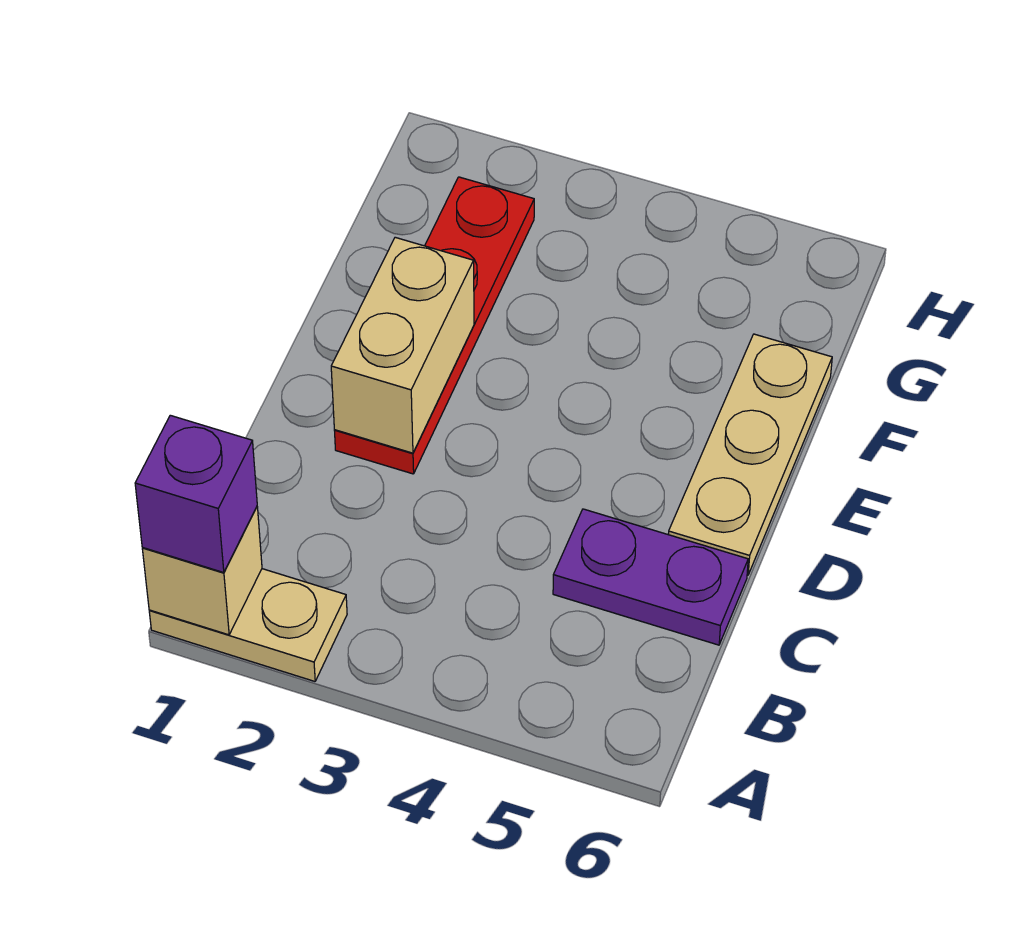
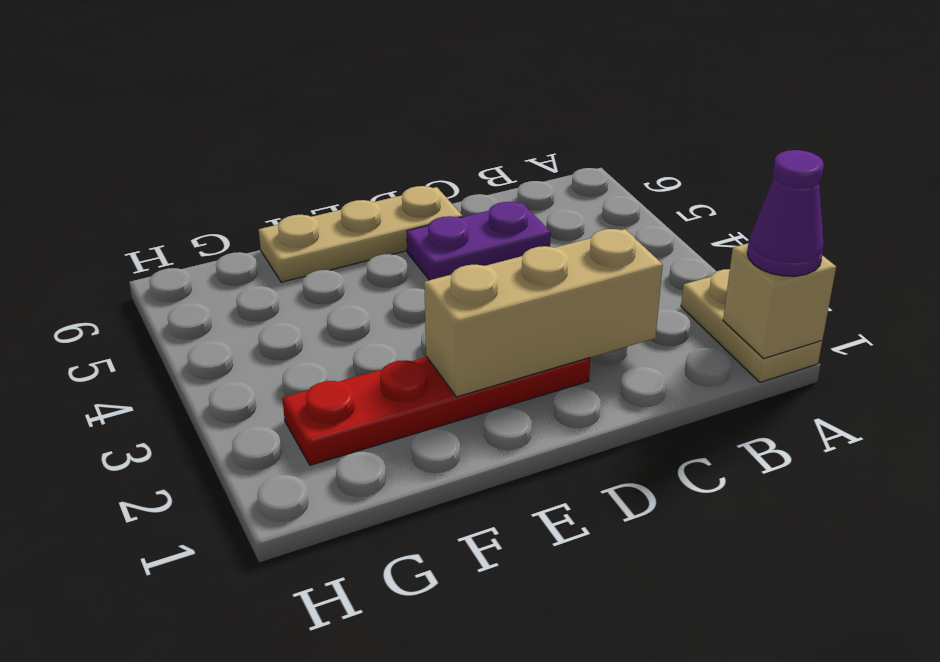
purple 1x1 brick [135,415,257,573] -> purple 1x1 cone [747,150,824,276]
purple 1x2 plate [553,509,748,645] -> purple 1x2 plate turned to [407,202,551,280]
tan 1x2 brick [331,237,474,453] -> tan 1x3 brick [424,229,663,397]

